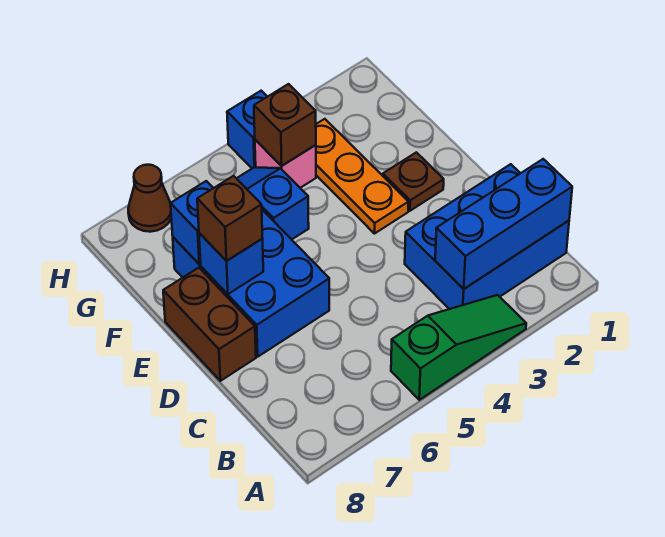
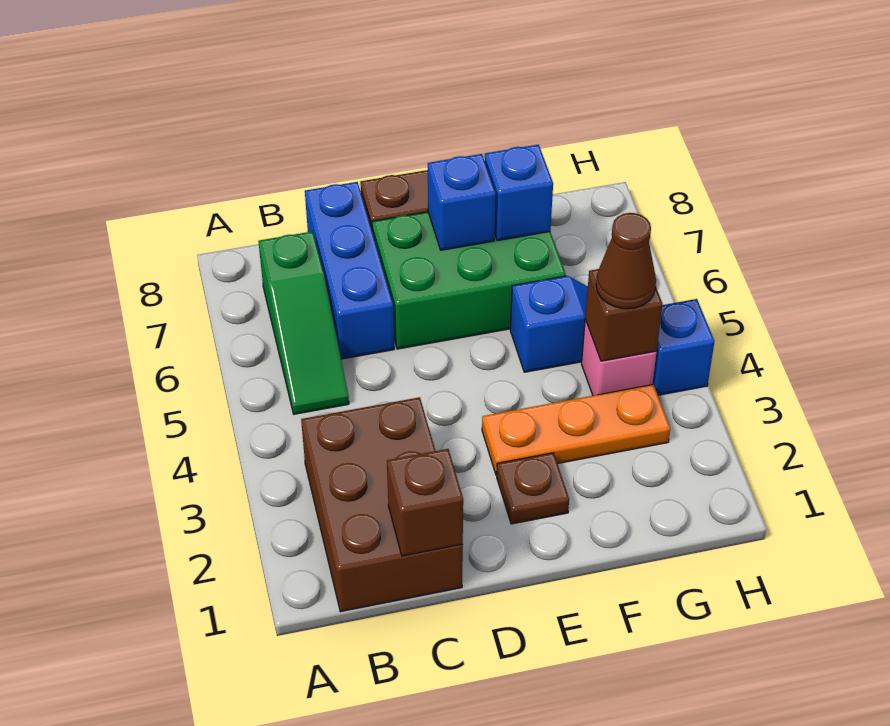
green 1x3 slope [391,295,526,400] -> green 1x3 slope moved to [258,232,349,414]
blue 2x3 brick [405,164,569,309] -> brown 2x3 brick [301,397,463,612]
blue 1x3 brick [435,159,572,289] -> blue 1x3 brick moved to [305,182,394,359]
blue 2x3 brick [173,210,329,357] -> green 2x3 brick [372,212,566,349]
brown 1x1 brick [197,176,262,261] -> brown 1x1 brick moved to [387,449,463,556]
brown 1x1 cone [128,165,171,232] -> brown 1x1 cone moved to [596,213,656,309]

